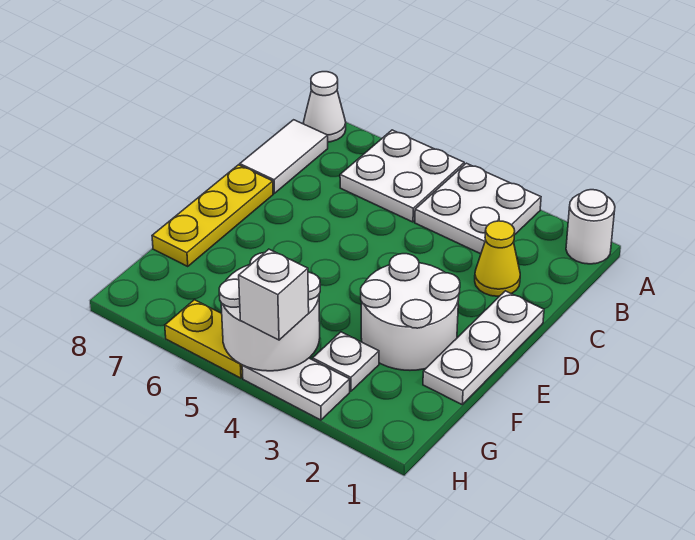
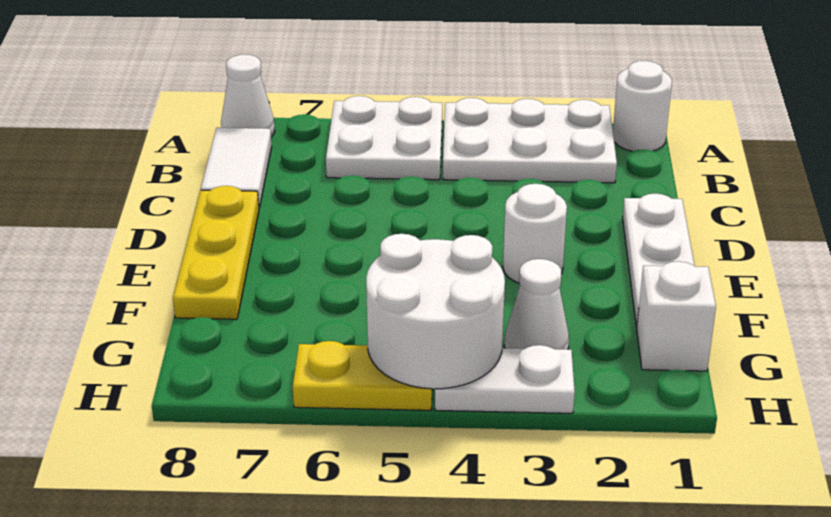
white 2x2 plate [415,163,541,254] -> white 2x3 plate [443,98,617,183]
yellow 1x1 cone [475,221,520,296] -> none
white 2x2 round brick [361,254,460,370] -> white 1x1 round brick [503,184,567,283]
white 1x1 plate [313,332,379,391] -> white 1x1 cone [504,259,569,349]
white 1x1 brick [239,249,309,340] -> white 1x1 brick moved to [637,261,716,371]

